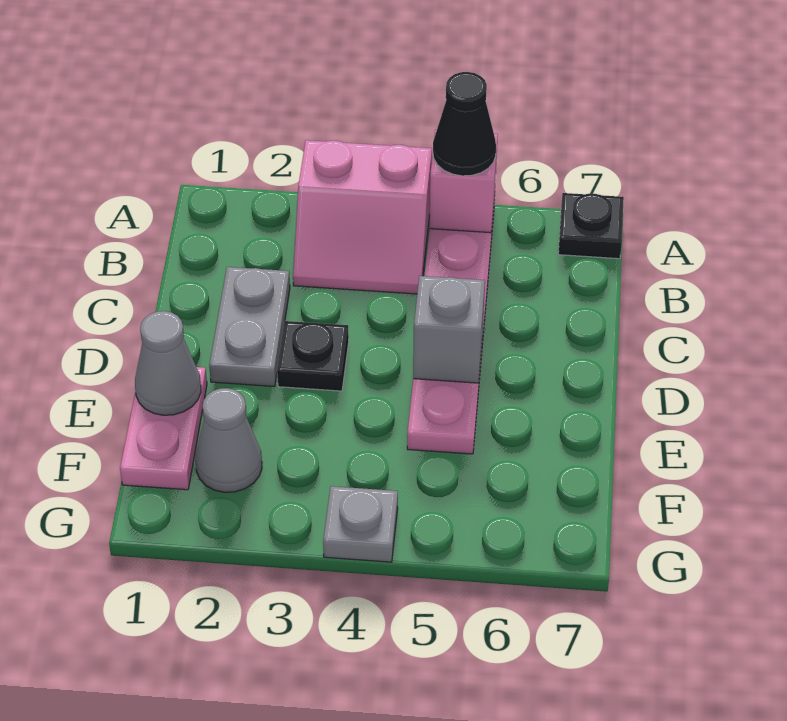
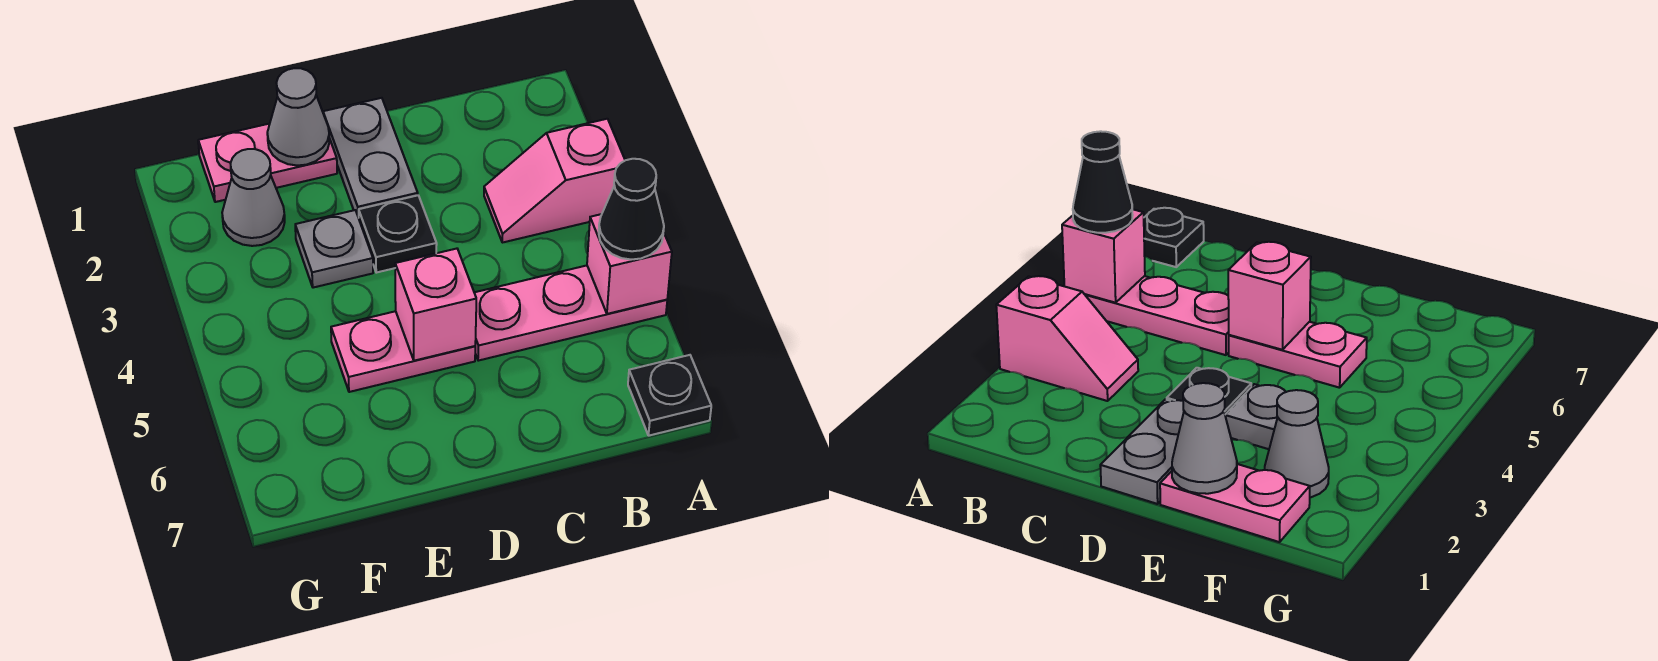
pink 2x2 slope [293,140,432,294] -> pink 1x2 slope [484,119,625,243]
grey 1x2 plate [209,267,290,386] -> grey 1x2 plate turned to [323,98,418,218]
grey 1x1 brick [413,276,485,383] -> pink 1x1 brick [395,249,476,361]
grey 1x1 plate [323,486,398,562] -> grey 1x1 plate moved to [295,210,373,288]

